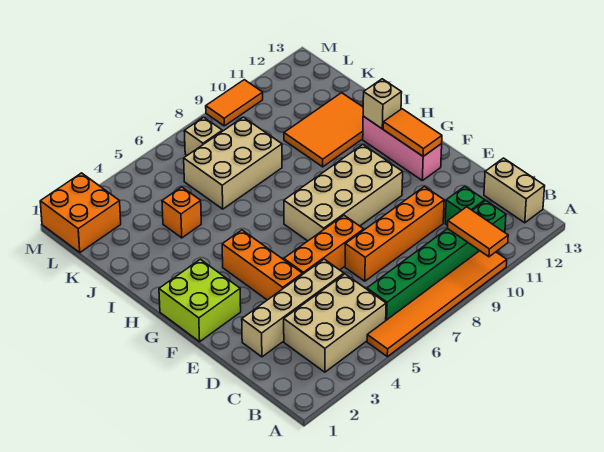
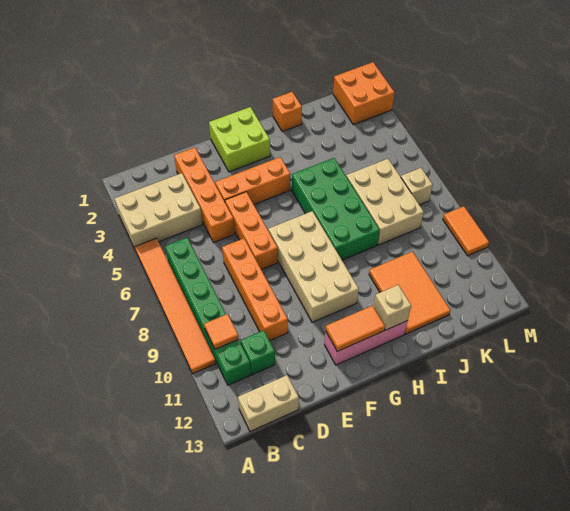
orange 1x2 tile [448,207,508,257] -> orange 1x1 tile [204,314,239,349]
tan 2x3 brick [284,274,386,372] -> tan 2x3 brick turned to [114,173,203,249]
tan 1x4 brick [242,259,344,357] -> orange 1x4 brick [174,147,235,243]
none -> green 2x4 brick [292,158,380,260]
orange 1x1 brick [162,187,201,238] -> orange 1x1 brick moved to [273,92,302,132]

